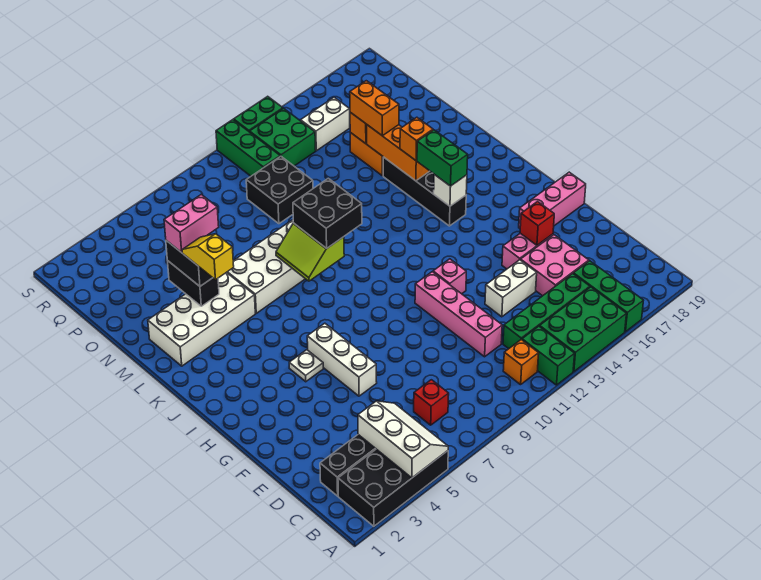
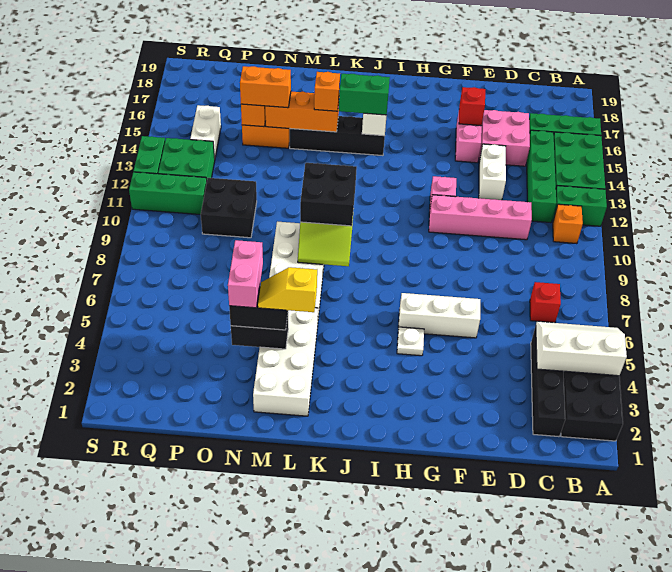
pink 1x3 brick [519,172,586,228] -> none

